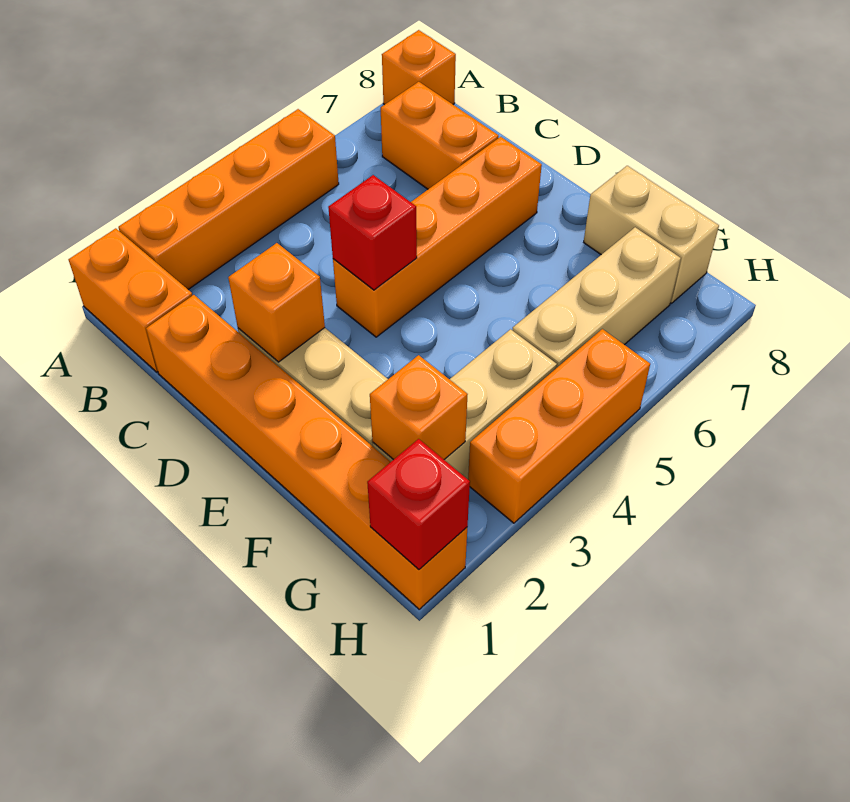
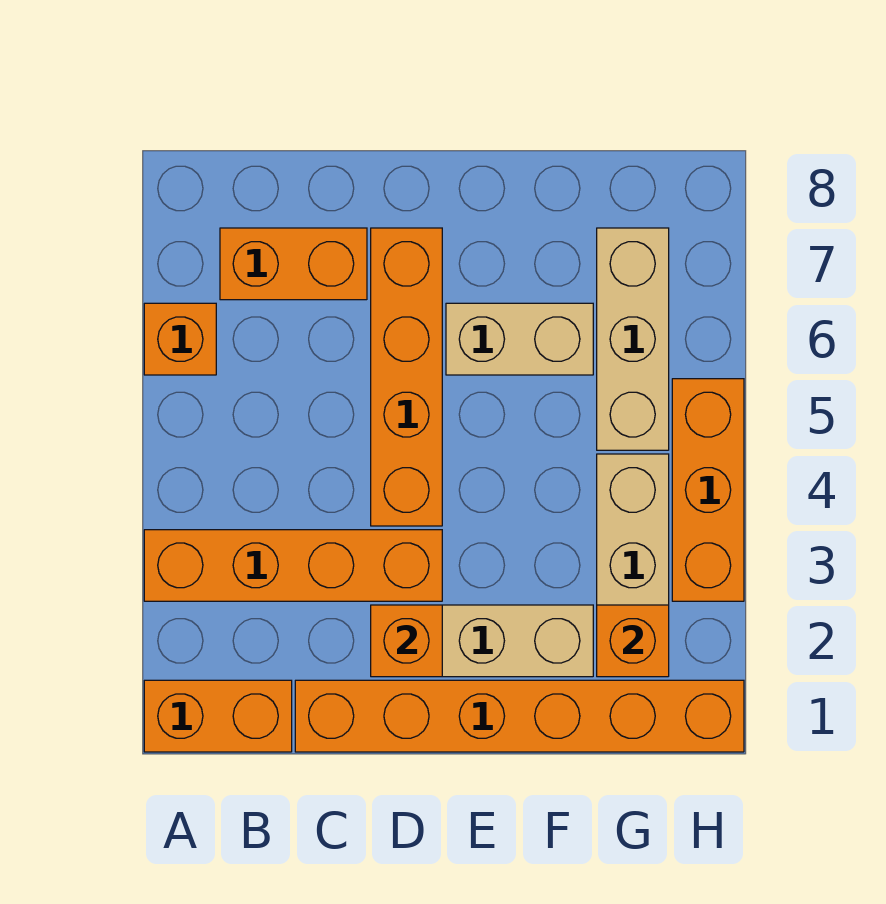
orange 1x4 brick [118,109,339,289] -> orange 1x4 brick turned to [144,530,442,601]
orange 1x1 brick [382,30,456,105] -> orange 1x1 brick moved to [144,303,216,375]
red 1x1 brick [328,175,417,290] -> none
tan 1x2 brick [584,166,719,303] -> tan 1x2 brick moved to [446,303,593,375]
red 1x1 brick [367,439,470,569] -> none

